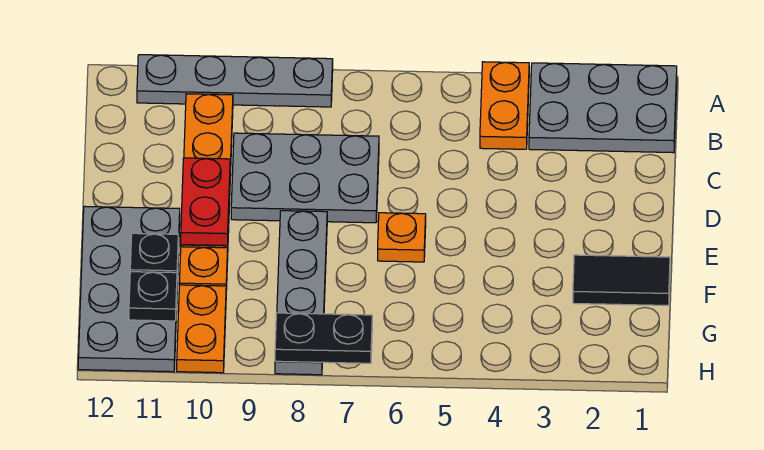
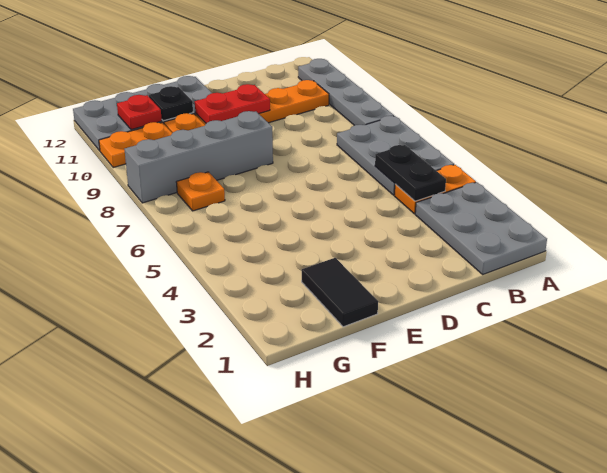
grey 2x3 plate [231,133,379,223] -> grey 2x3 plate moved to [337,116,454,195]
orange 1x1 plate [378,213,426,262] -> orange 1x1 plate moved to [176,172,225,211]
grey 1x4 plate [275,211,327,375] -> grey 1x4 brick [125,111,273,203]
black 1x1 plate [129,272,177,321] -> red 1x1 plate [117,95,162,130]
black 1x2 plate [275,313,372,363] -> black 1x2 plate moved to [375,145,446,201]

